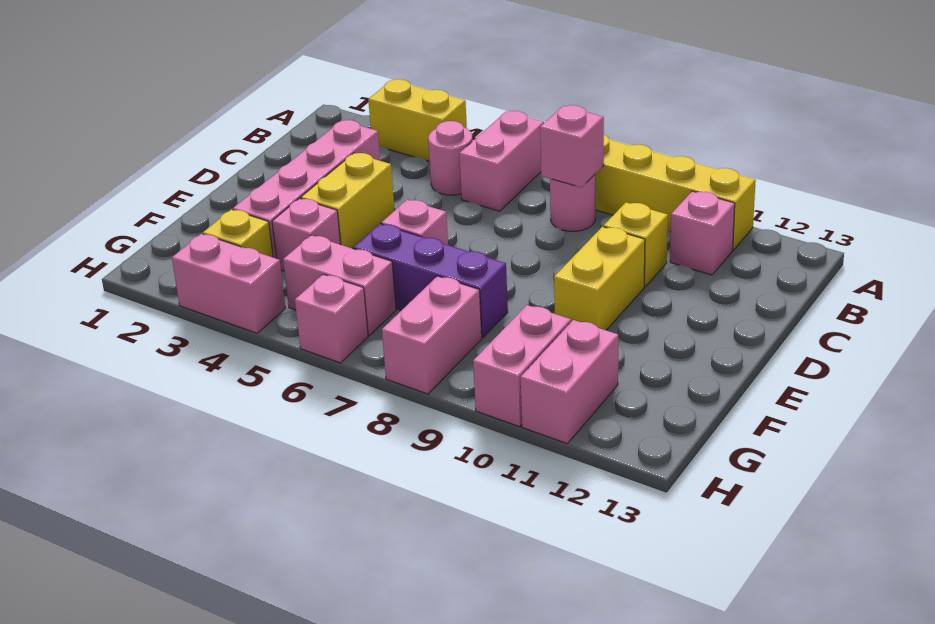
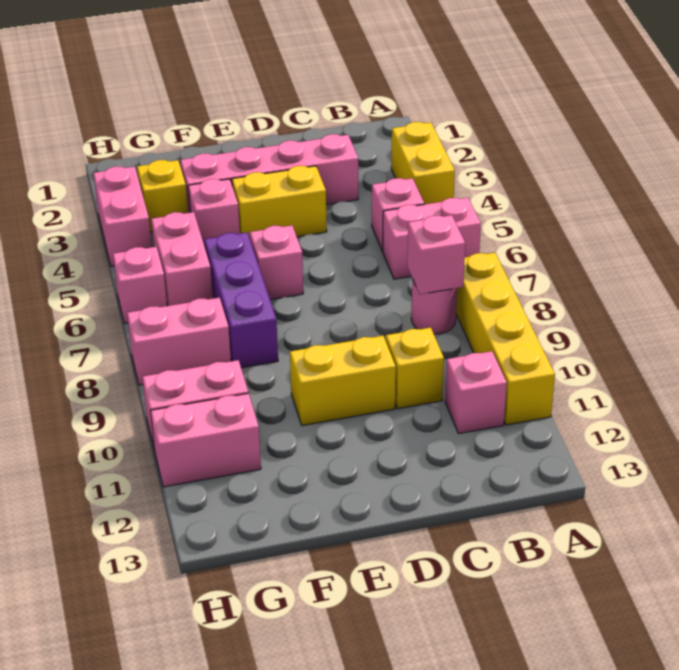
pink 1x1 round brick [428,121,473,195] -> pink 1x1 brick [372,178,424,252]

